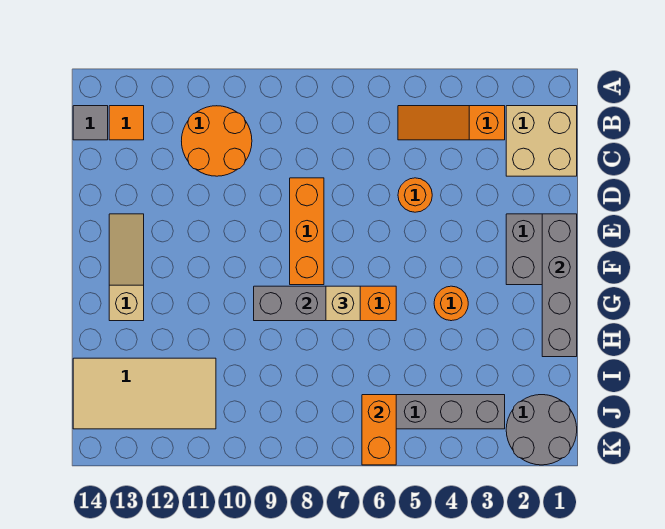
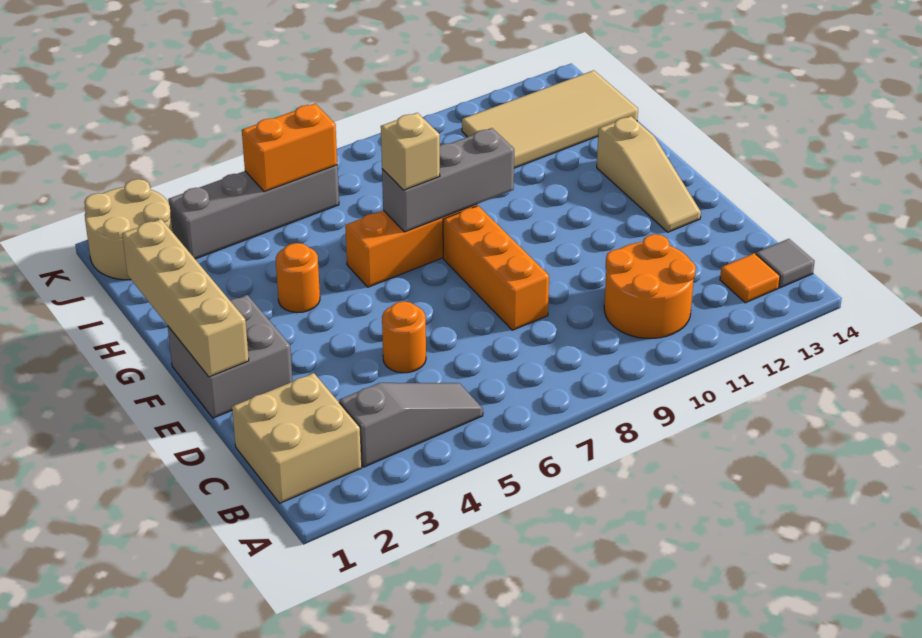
orange 1x3 slope [398,106,505,140] -> grey 1x3 slope [339,383,483,467]
grey 1x4 brick [542,214,577,357] -> tan 1x4 brick [122,219,249,377]
grey 2x2 round brick [506,395,577,465] -> tan 2x2 round brick [84,179,173,280]
orange 1x2 brick [362,395,396,465] -> orange 1x2 brick turned to [242,104,337,192]

